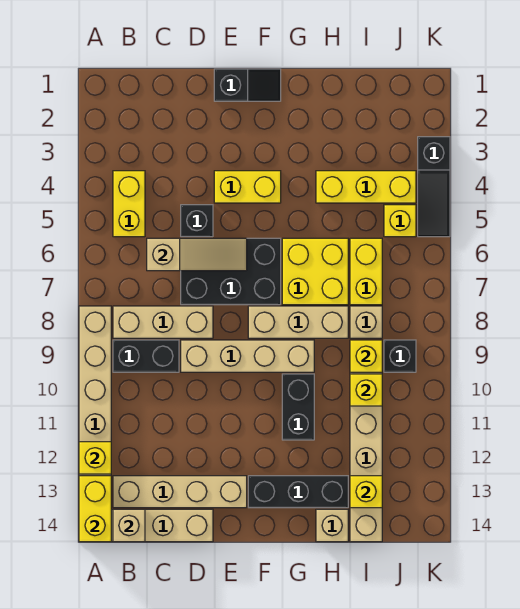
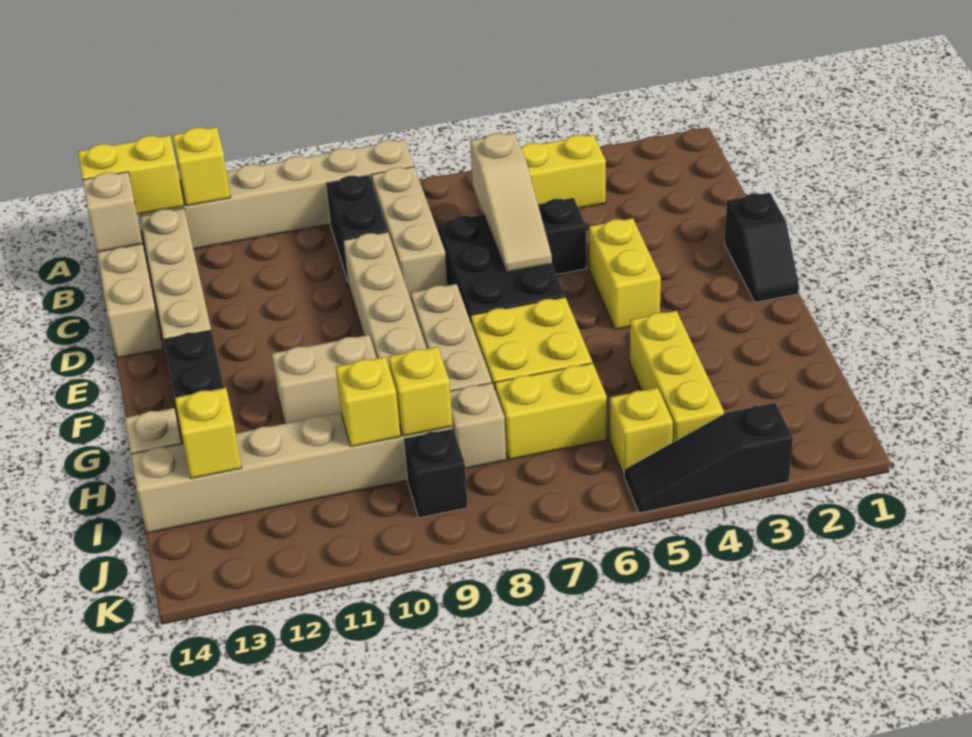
black 1x2 brick [282,374,314,440] -> tan 1x2 brick [272,335,377,423]

